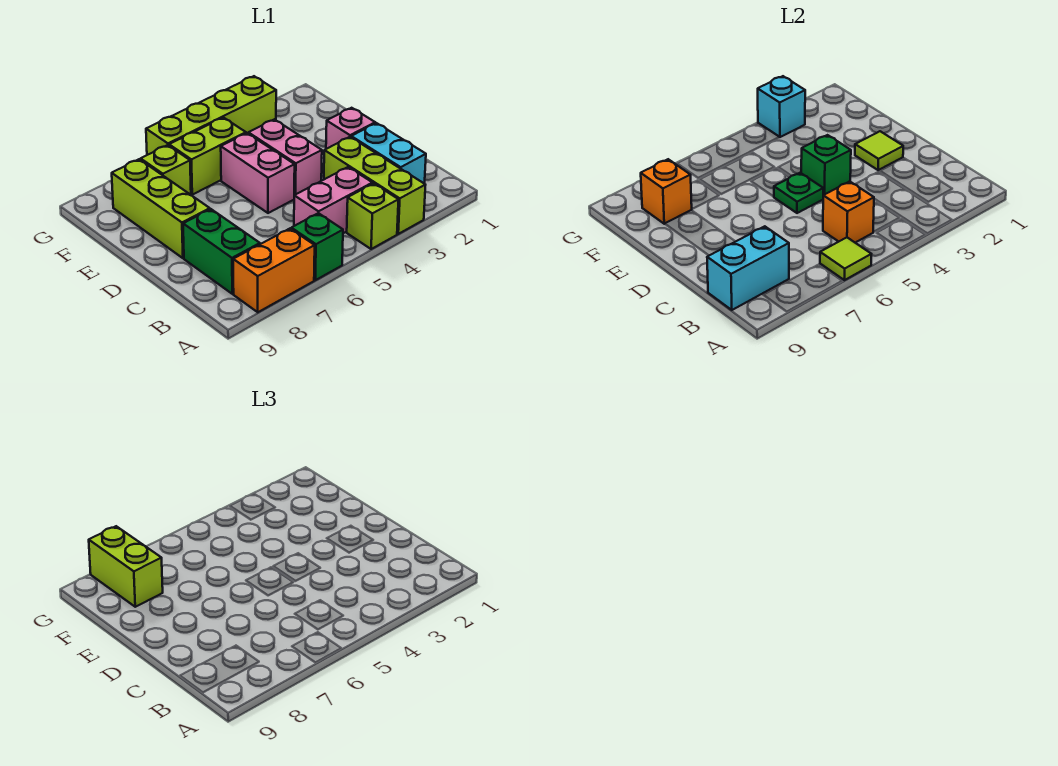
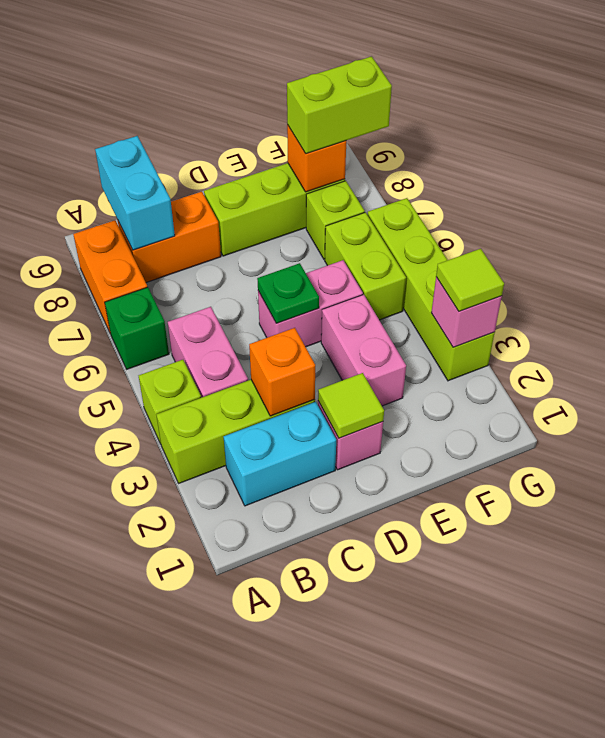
lime 1x1 tile [820,237,871,280] -> lime 1x1 tile moved to [436,249,504,311]
orange 1x1 brick [823,181,874,243] -> orange 1x1 brick moved to [249,328,315,416]
green 1x2 brick [183,209,260,294] -> orange 1x2 brick [118,191,221,282]
pink 1x2 brick [248,119,322,195] -> pink 1x2 brick turned to [321,295,406,406]
green 1x1 brick [801,135,851,195] -> none
cyan 1x1 brick [758,76,805,137] -> pink 1x1 brick [431,277,502,348]

